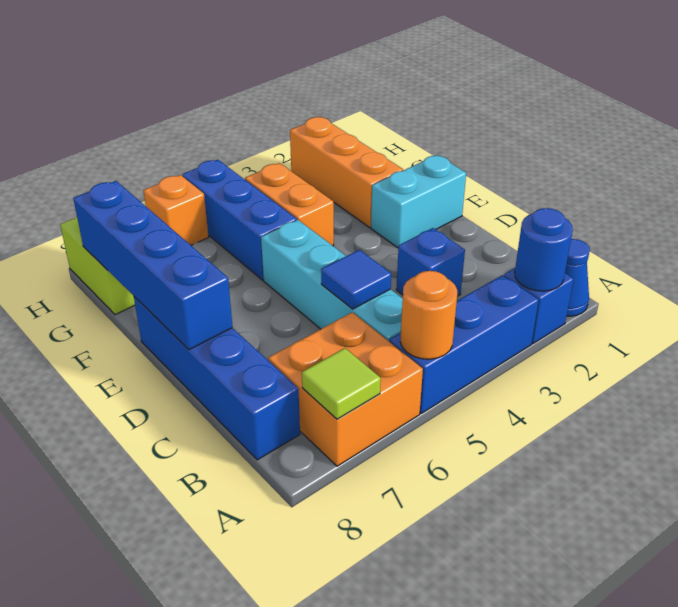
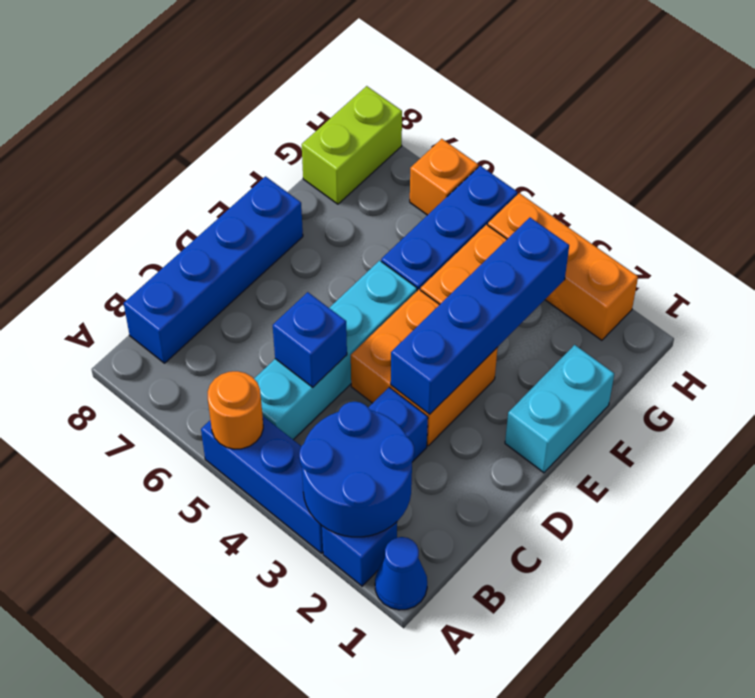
blue 1x1 round brick [515,208,573,291] -> blue 2x2 round brick [299,402,414,537]
orange 2x2 brick [268,312,423,466] -> orange 2x2 brick moved to [351,290,498,446]
lime 1x1 tile [302,348,381,419] -> none
blue 1x1 tile [321,250,391,309] -> blue 1x1 brick [273,292,347,387]
blue 1x4 brick [73,181,233,350] -> blue 1x4 brick moved to [391,218,569,415]
cyan 1x2 brick [371,155,466,248] -> cyan 1x2 brick turned to [505,345,614,473]
orange 1x3 brick [290,117,403,227] -> orange 1x3 brick turned to [488,193,638,340]

